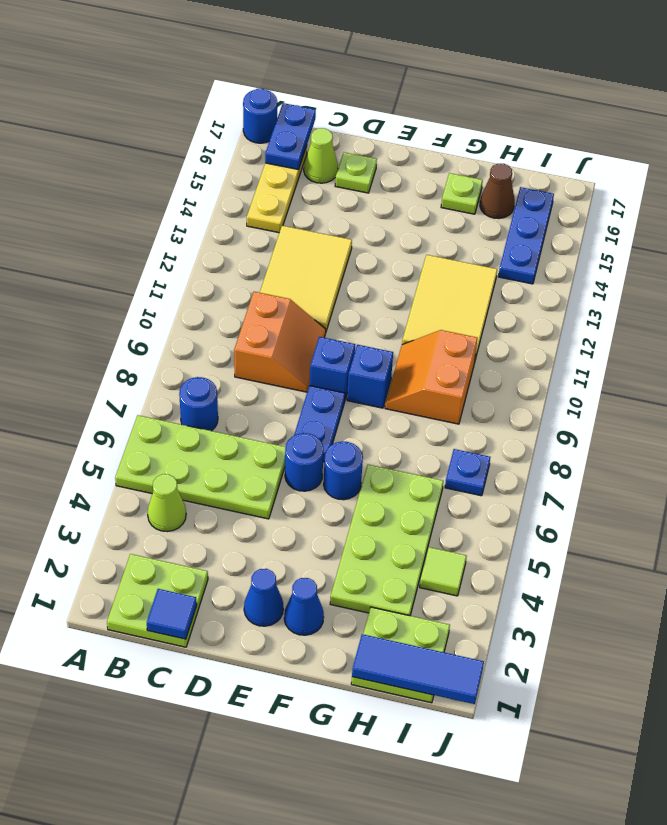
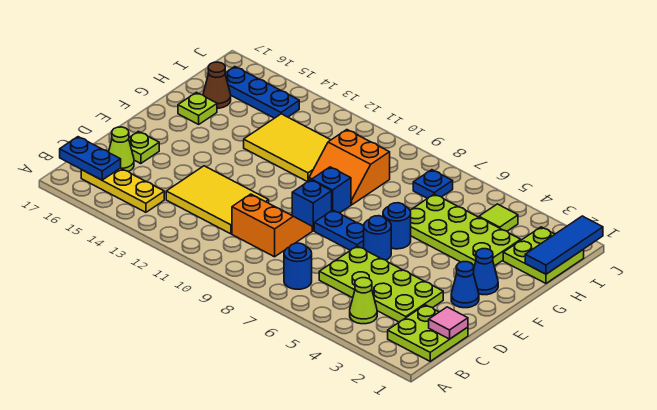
lime 2x4 plate [115,415,286,519] -> lime 2x4 plate turned to [319,246,443,322]
blue 1x1 round brick [243,89,277,143] -> none
blue 1x1 tile [147,589,197,639] -> pink 1x1 tile [429,307,468,339]

